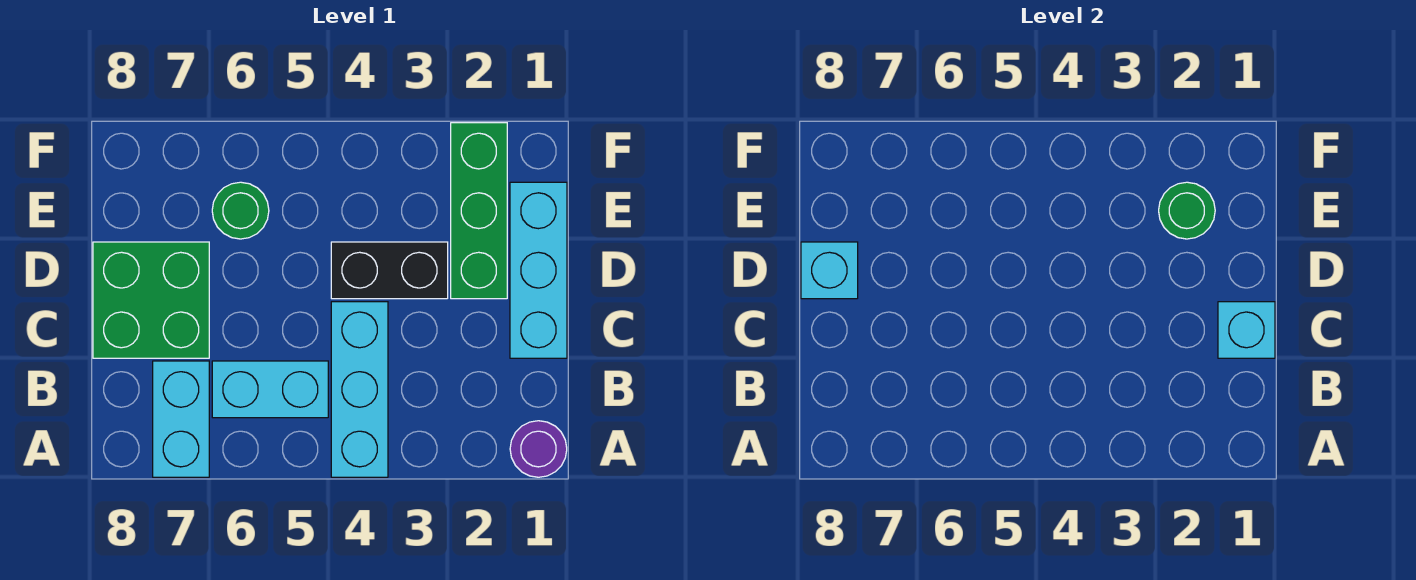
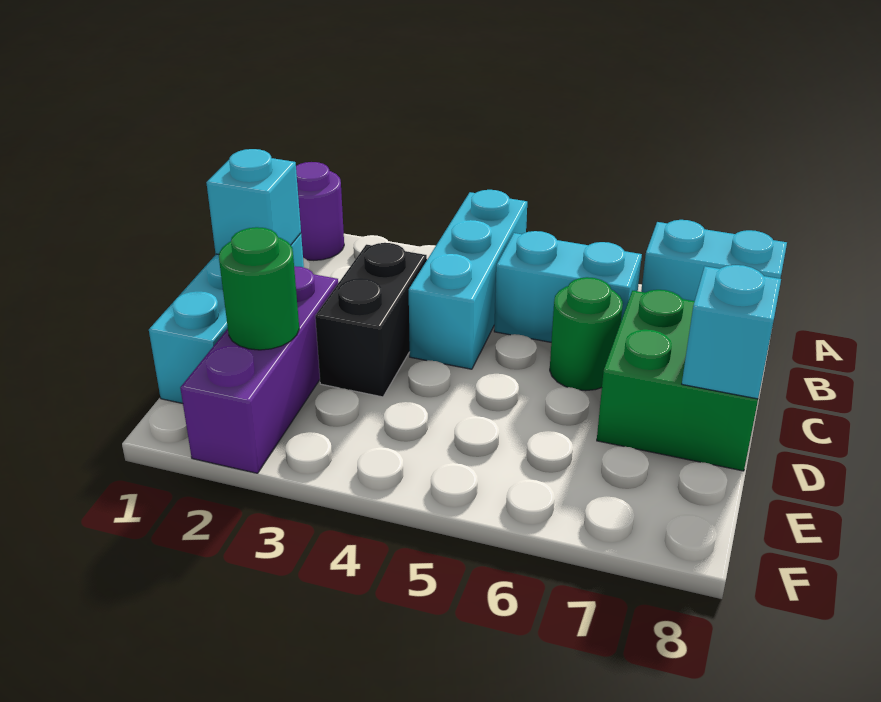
cyan 1x2 brick [153,361,209,477] -> cyan 1x2 brick turned to [641,220,787,301]
green 1x3 brick [451,123,507,299] -> purple 1x3 brick [180,266,338,473]
black 1x2 brick [331,242,448,299] -> black 1x2 brick turned to [315,243,427,397]
green 1x1 round brick [212,182,269,239] -> green 1x1 round brick moved to [550,277,623,391]

